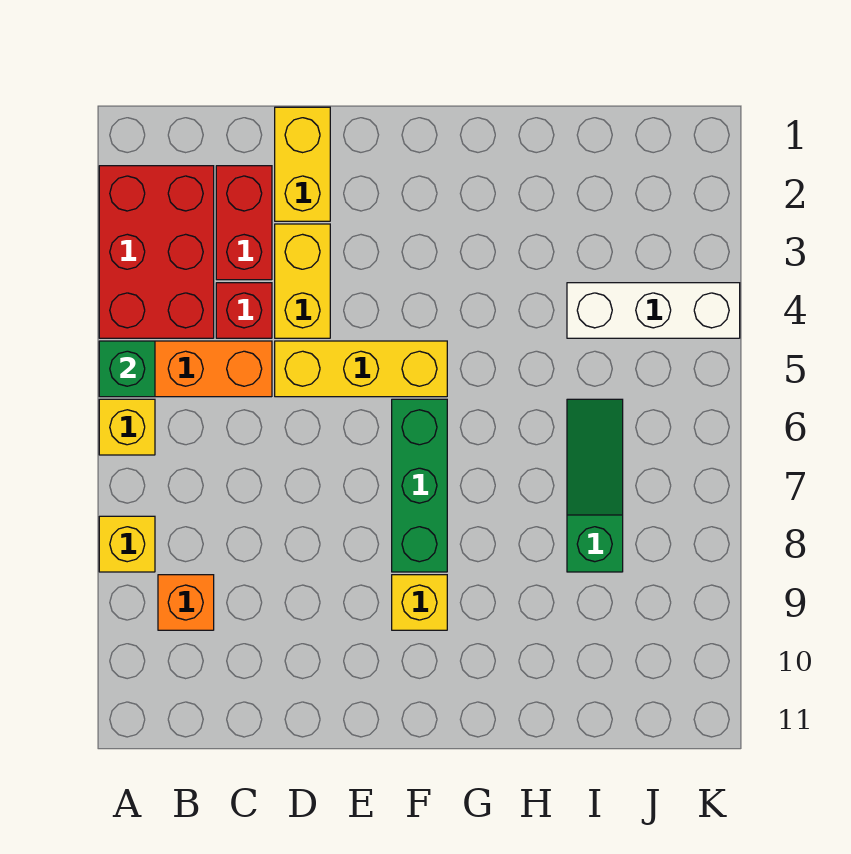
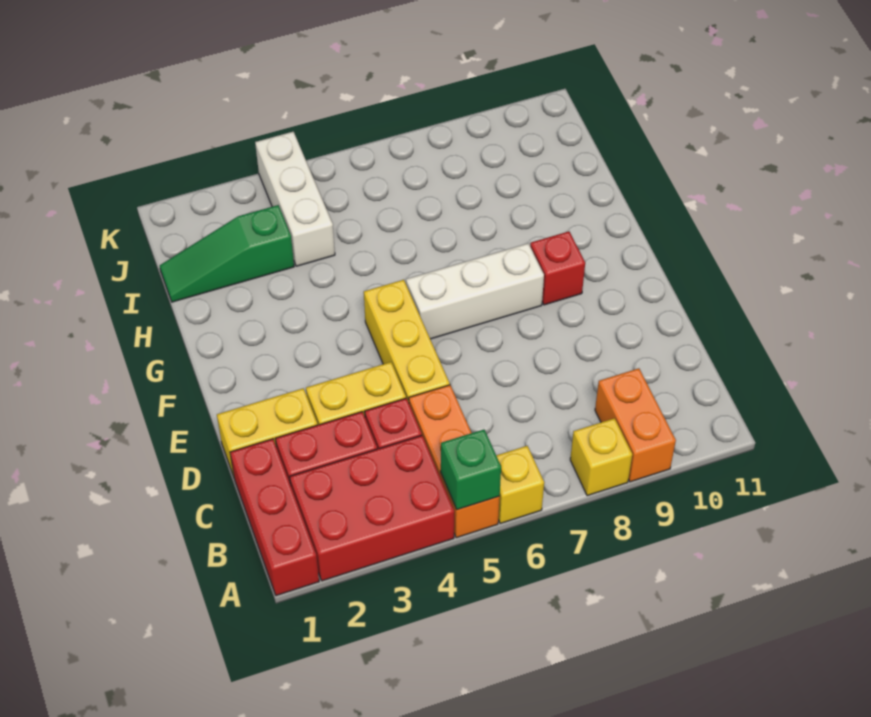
none -> red 1x3 brick [230,439,319,596]
orange 1x1 brick [158,575,214,630] -> orange 1x2 brick [595,368,676,482]
green 1x3 brick [392,399,447,572] -> white 1x3 brick [406,243,544,339]
yellow 1x1 brick [392,575,447,630] -> red 1x1 brick [530,231,585,305]
green 1x3 slope [567,399,623,572] -> green 1x3 slope moved to [160,205,294,302]

